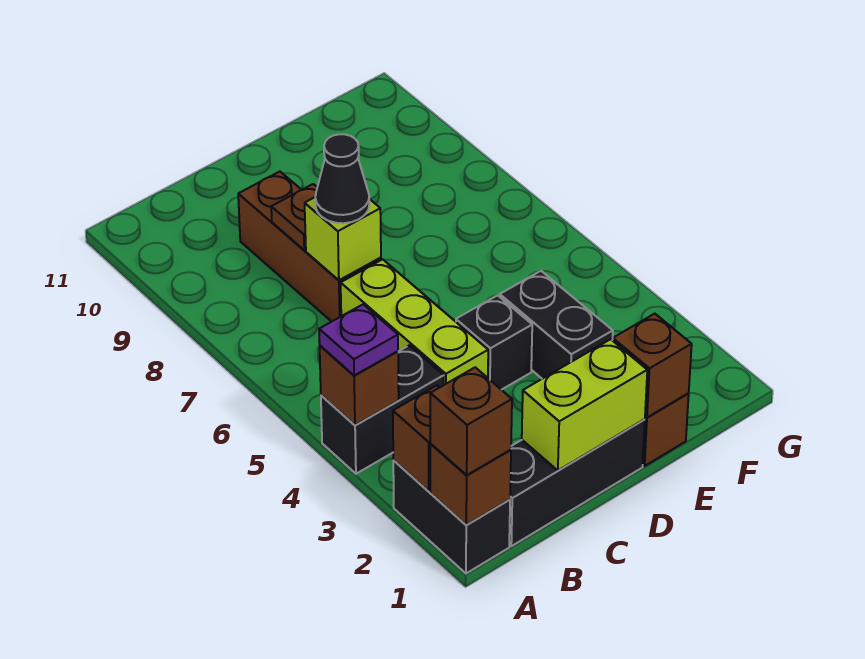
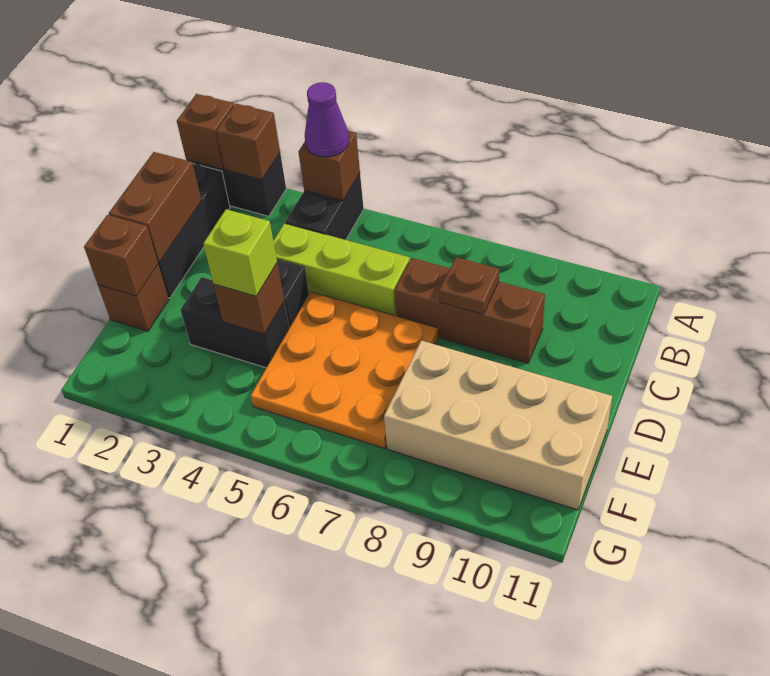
brown 1x1 brick [430,367,512,475] -> brown 1x1 brick moved to [214,263,284,334]
purple 1x1 plate [319,304,398,375] -> purple 1x1 cone [305,82,349,157]
lime 1x2 brick [522,339,647,470] -> brown 1x2 brick [109,152,201,262]
lime 1x1 brick [305,197,381,280] -> lime 1x1 brick moved to [203,209,277,296]
black 1x1 cone [315,134,369,223] -> none
none -> orange 3x3 plate [251,292,438,449]
none -> tan 2x4 brick [384,341,612,510]

